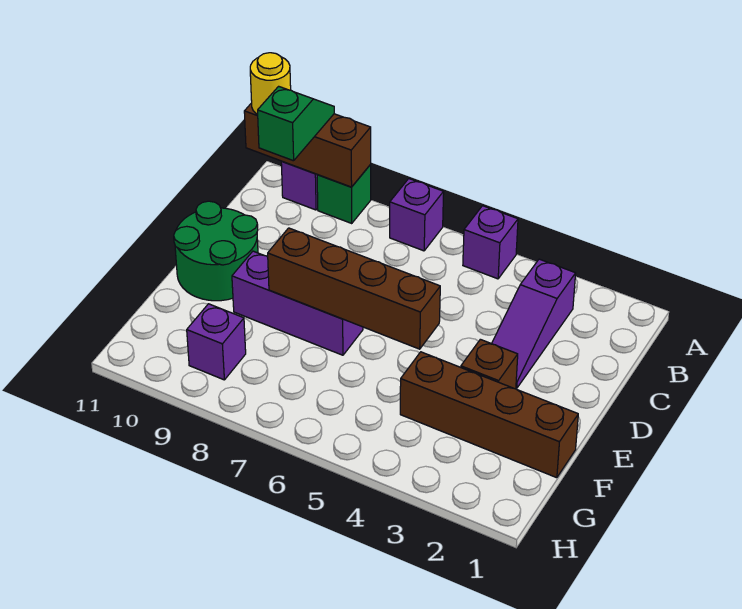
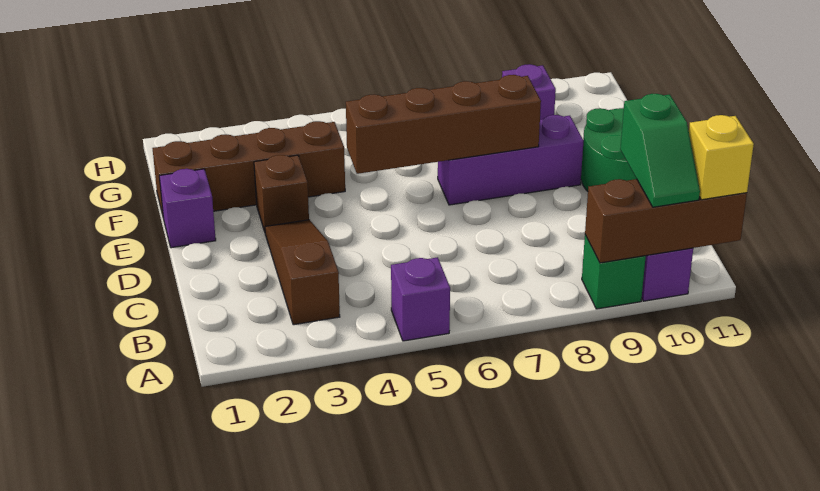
purple 1x1 brick [390,179,444,251] -> purple 1x1 brick moved to [159,169,216,248]
yellow 1x1 round brick [250,53,291,115] -> yellow 1x1 brick [689,115,754,200]
purple 1x3 slope [492,259,576,388] -> brown 1x3 slope [265,220,340,325]

